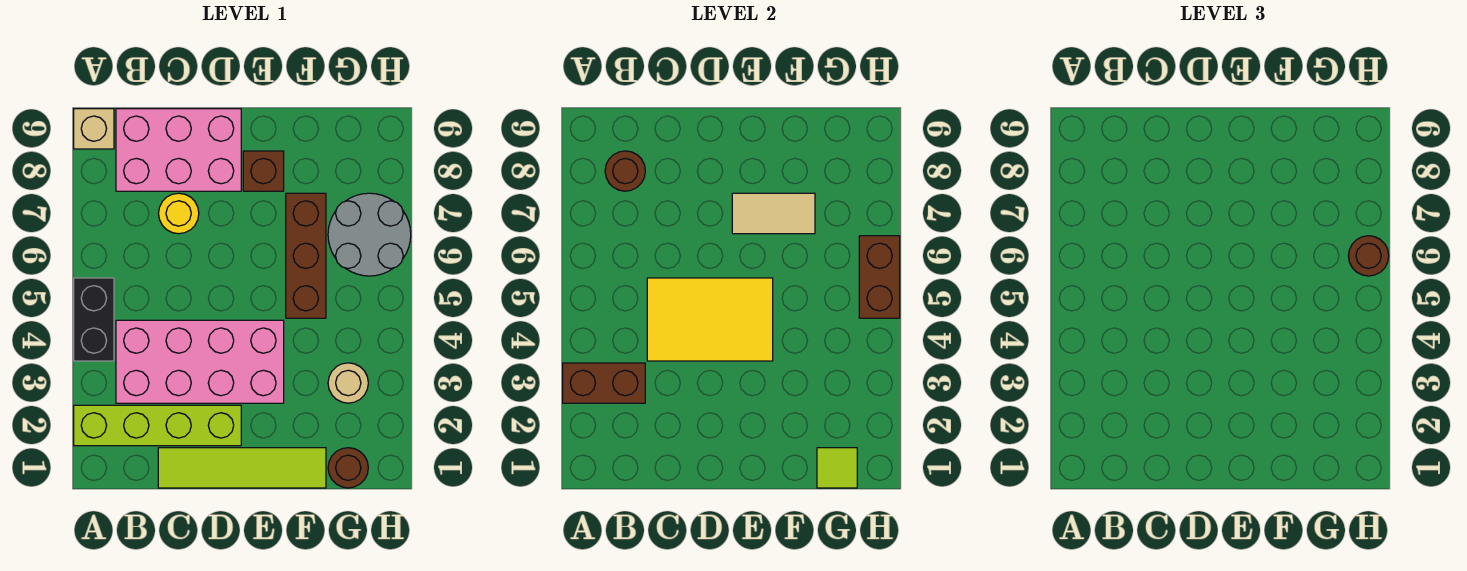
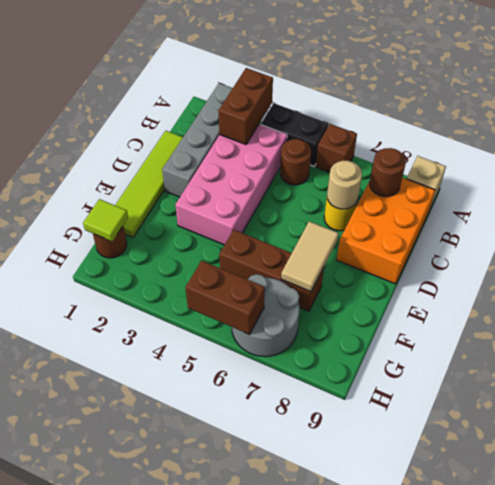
lime 1x4 brick [74,405,241,446] -> grey 1x4 brick [162,83,233,197]
pink 2x3 brick [116,109,241,191] -> orange 2x3 brick [337,178,435,284]
yellow 2x3 tile [647,278,773,361] -> none
brown 1x1 brick [243,151,284,191] -> brown 1x1 brick moved to [316,124,357,172]
tan 1x1 round brick [328,363,368,403] -> tan 1x1 round brick moved to [327,161,362,209]
brown 1x1 round brick [1349,236,1389,276] -> brown 1x1 round brick moved to [280,139,311,185]

